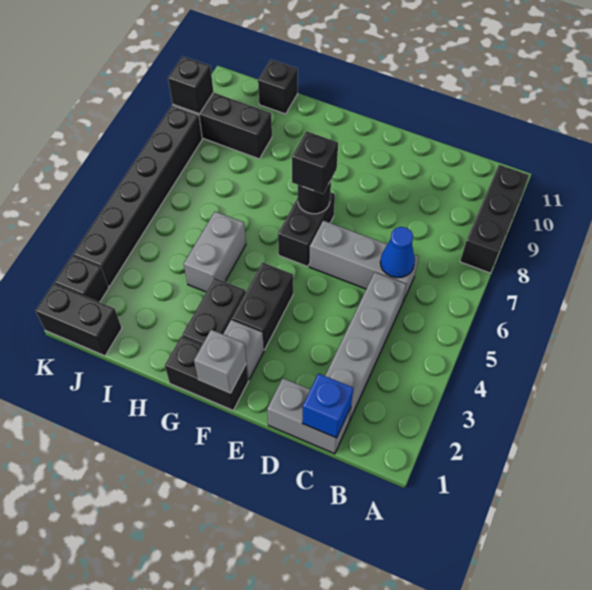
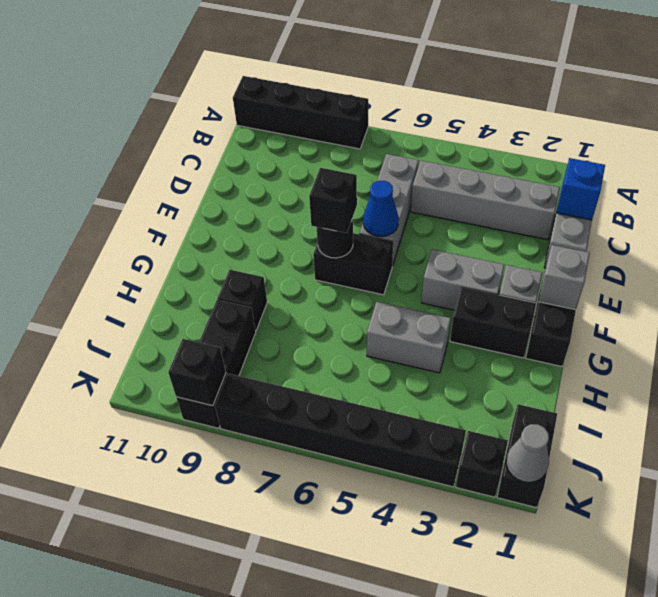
black 1x3 brick [460,165,529,273] -> black 1x4 brick [233,76,368,149]
blue 1x1 cone [380,227,415,278] -> blue 1x1 cone moved to [363,181,399,237]
black 1x2 brick [232,262,293,350] -> grey 1x2 brick [422,250,504,310]
black 1x1 brick [258,60,298,114] -> black 1x1 brick moved to [217,270,267,331]
none -> grey 1x1 cone [506,424,549,483]

